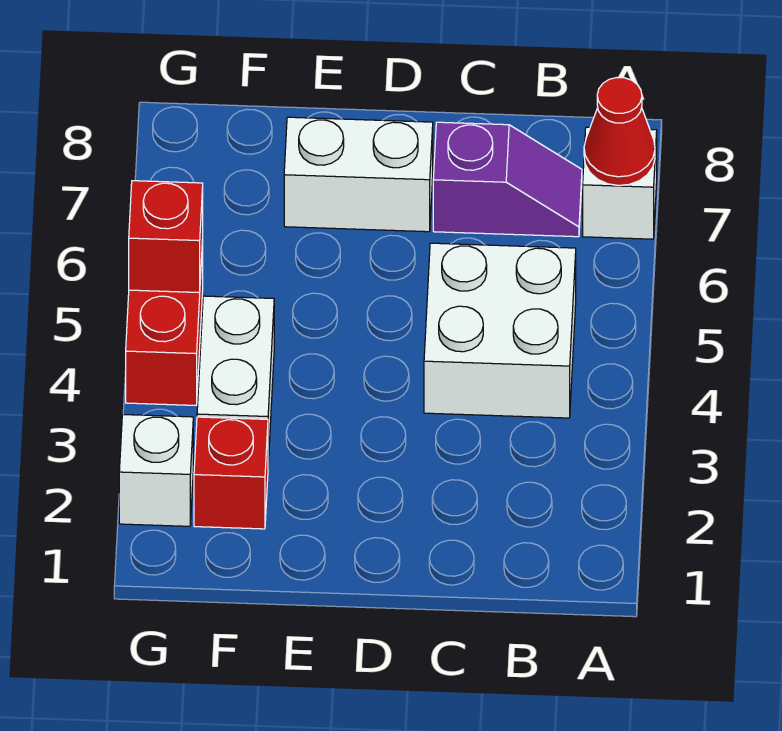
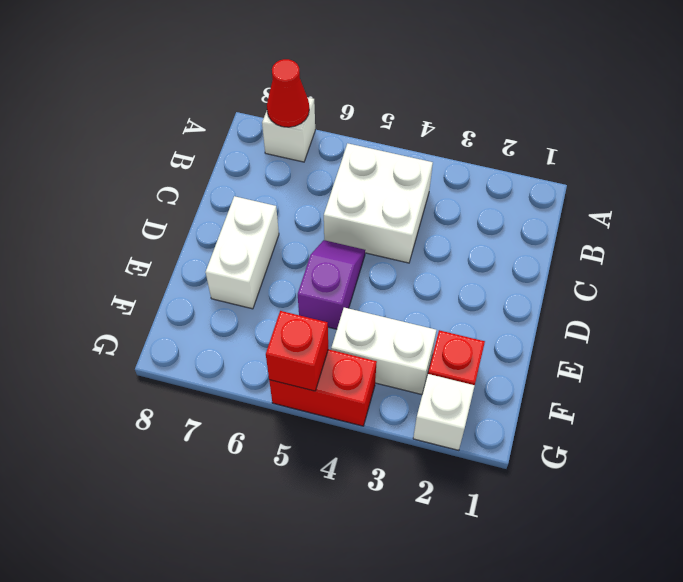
purple 1x2 slope [433,122,582,237] -> purple 1x2 slope moved to [298,240,365,329]

